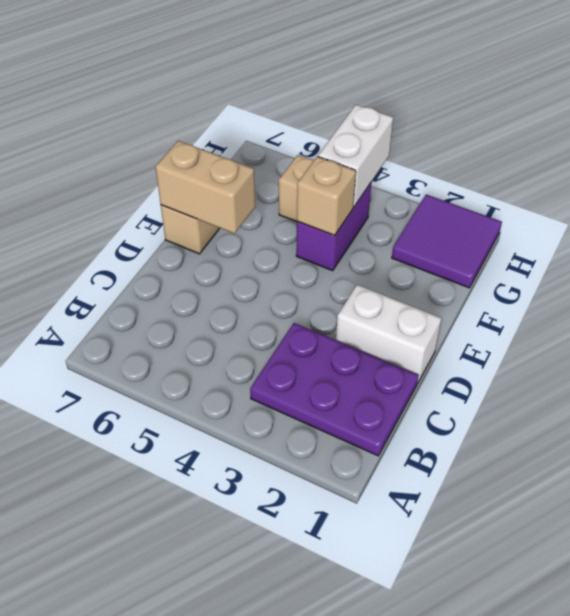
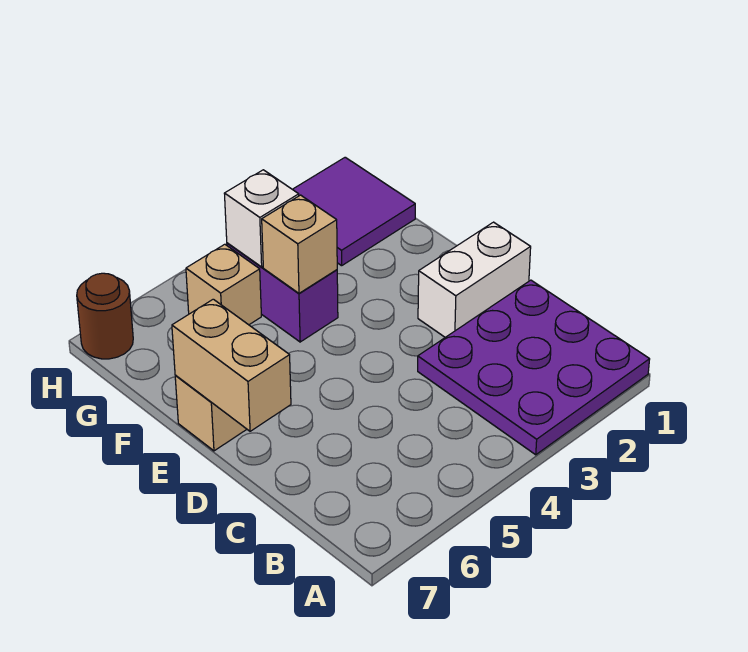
purple 2x3 plate [250,323,419,456] -> purple 3x3 plate [418,280,650,455]
tan 1x2 brick [156,141,255,234] -> tan 1x2 brick turned to [172,299,291,431]
white 1x2 brick [318,105,393,207] -> white 1x1 brick [224,170,299,267]
none -> brown 1x1 round brick [77,273,133,359]

